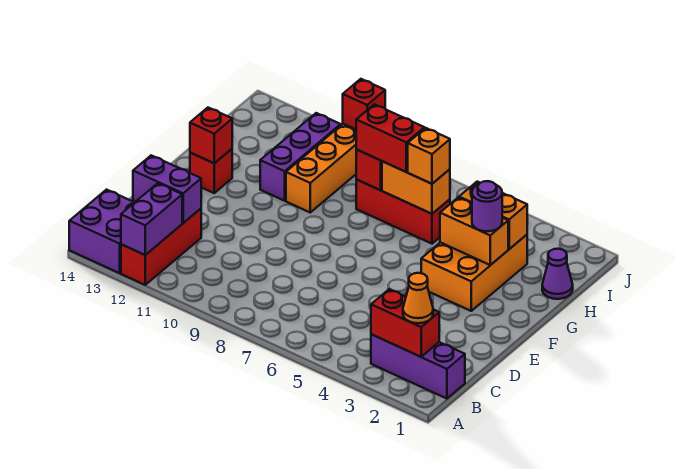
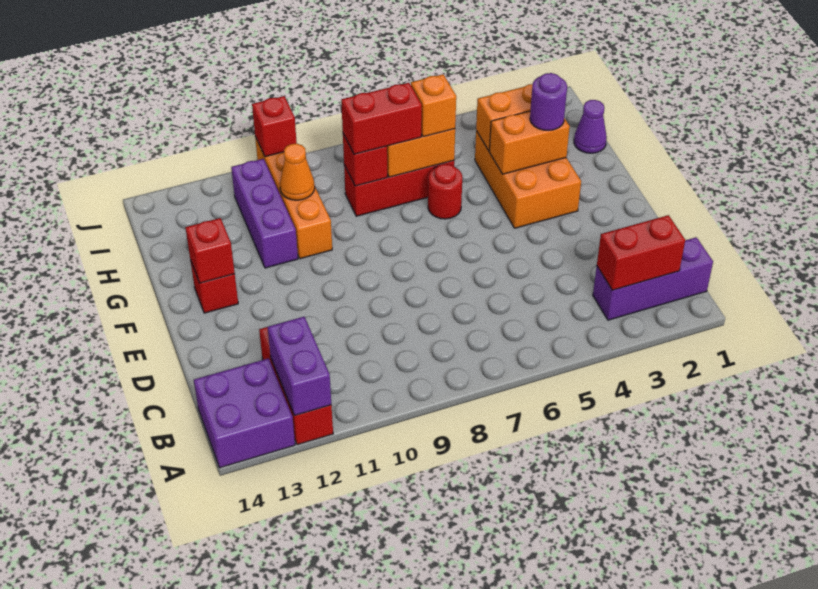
orange 1x1 cone [403,273,433,323] -> orange 1x1 cone moved to [280,144,315,200]
purple 1x2 brick [133,155,201,223] -> none
none -> red 1x1 round brick [428,164,462,219]

